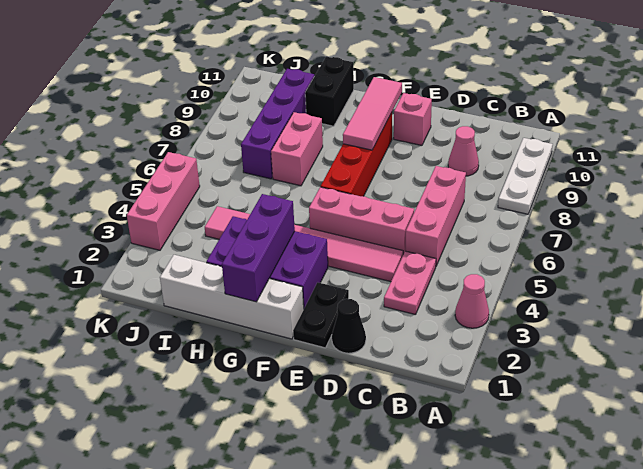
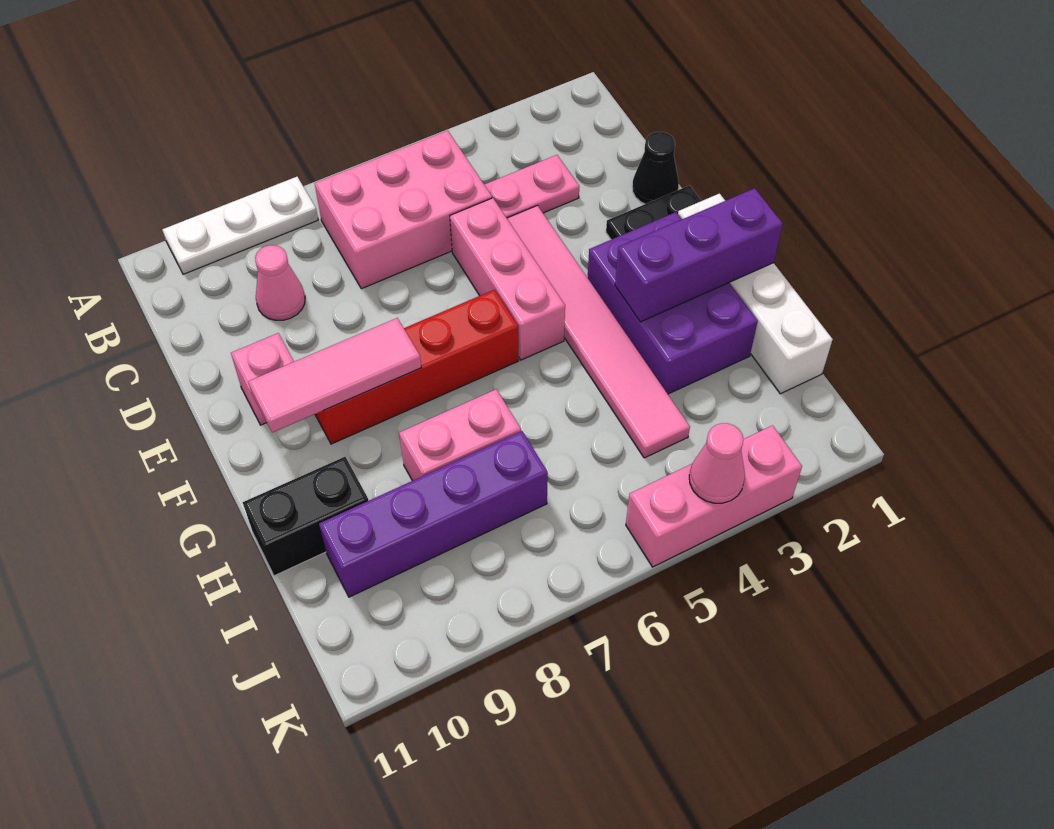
pink 1x1 cone [455,274,489,328] -> pink 1x1 cone moved to [689,423,745,503]
pink 1x3 brick [405,166,466,266] -> pink 2x3 brick [315,131,492,289]

